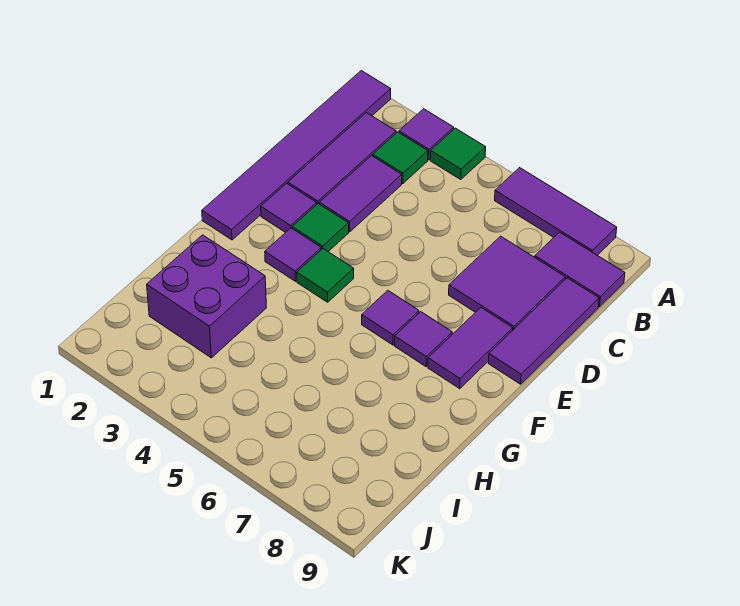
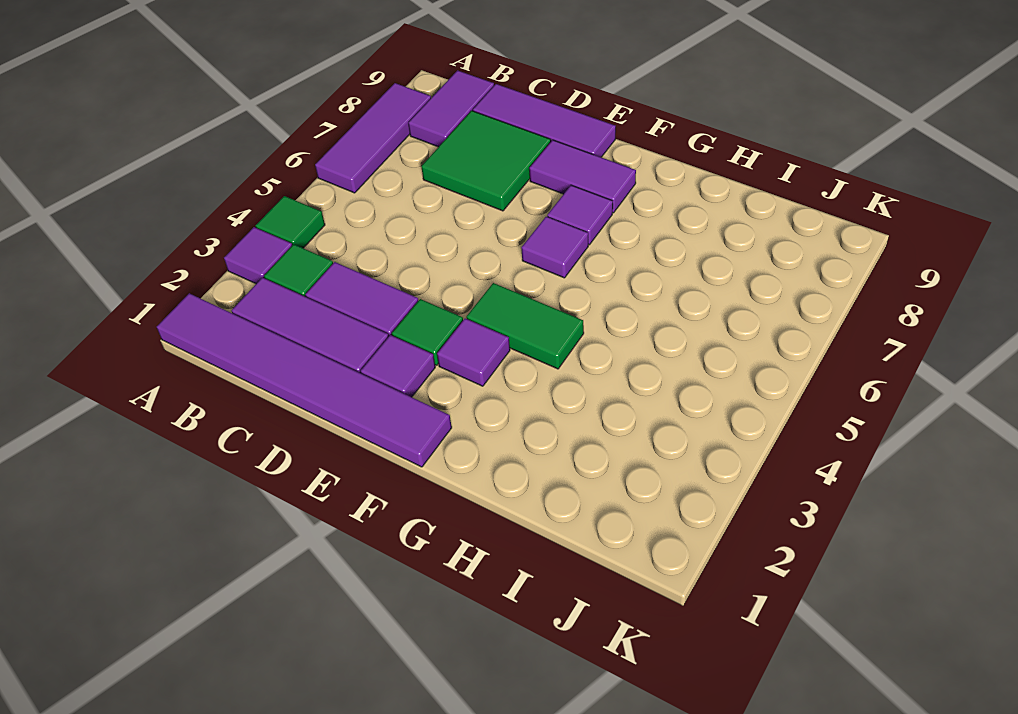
purple 2x2 tile [449,236,565,330] -> green 2x2 tile [421,111,551,211]
green 1x1 tile [297,249,354,302] -> green 1x2 tile [466,283,584,369]
purple 2x2 brick [147,235,266,358] -> none

